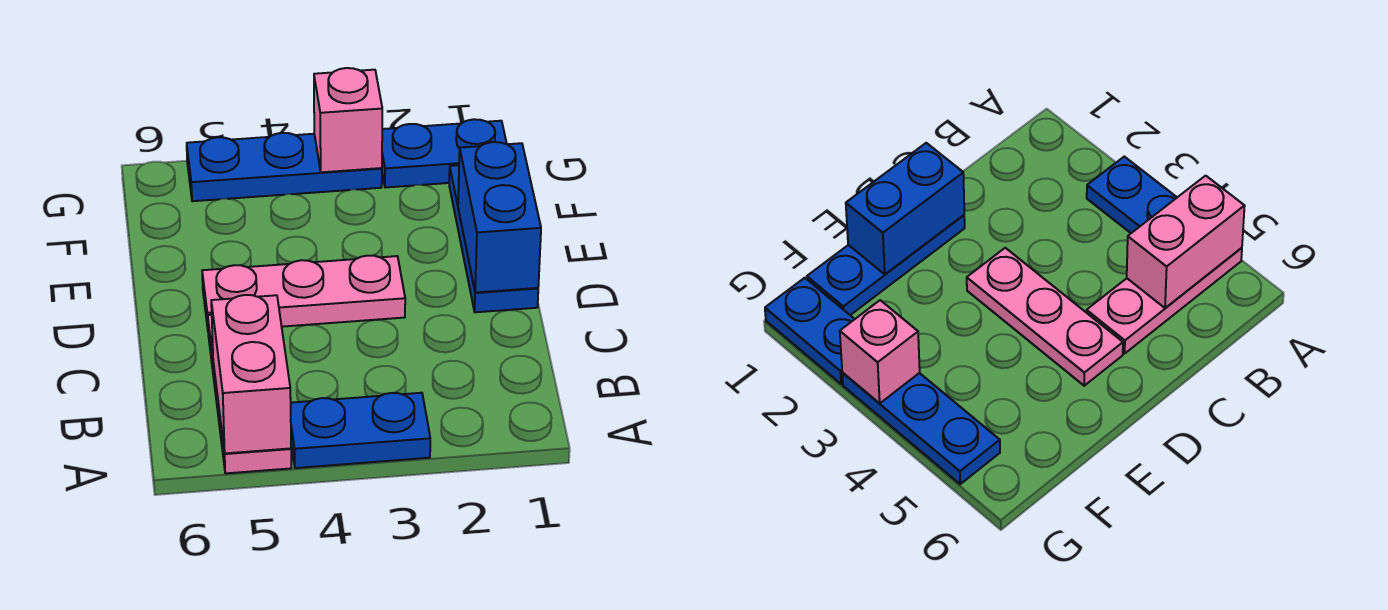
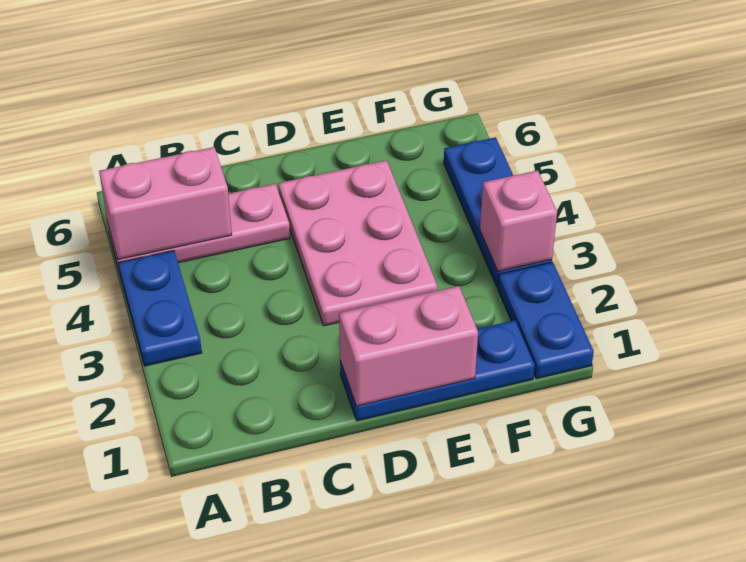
blue 1x2 brick [458,142,541,293] -> pink 1x2 brick [339,286,478,406]
pink 1x3 plate [202,256,405,328] -> pink 2x3 plate [278,160,437,326]

